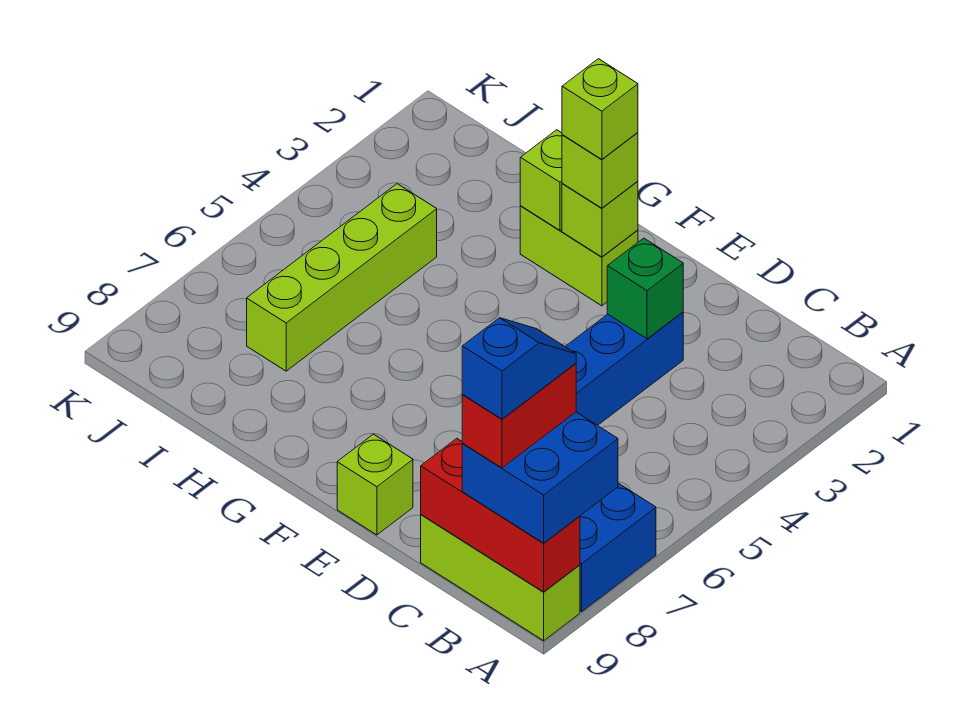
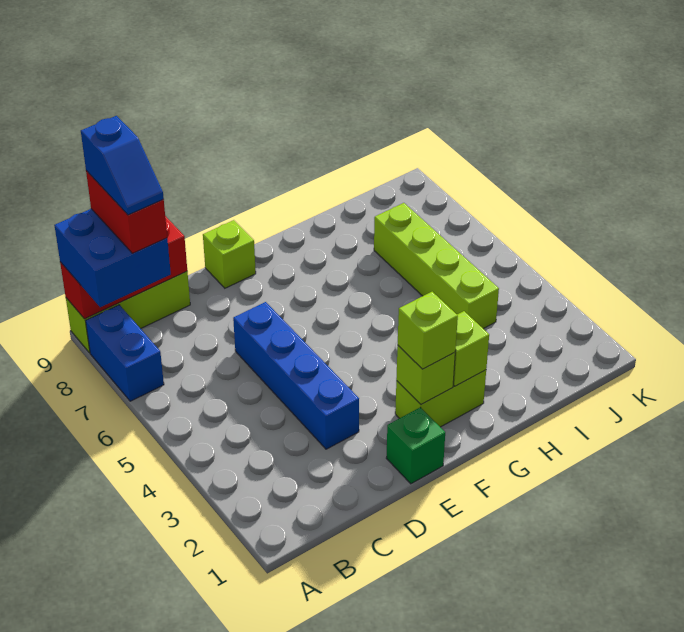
green 1x1 brick [607,238,683,339] -> green 1x1 brick moved to [386,407,445,484]
lime 1x1 brick [562,59,638,159] -> none

